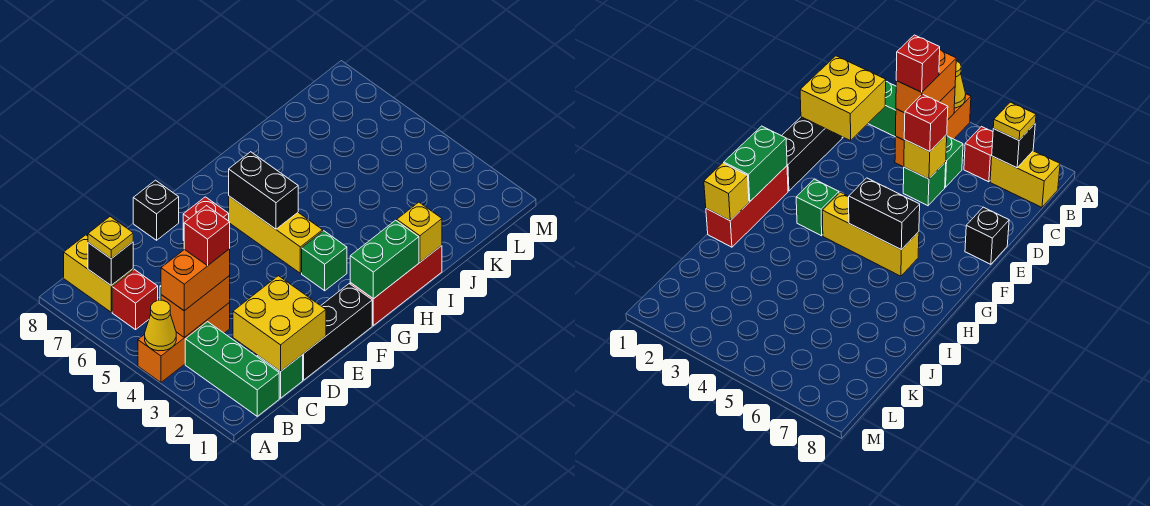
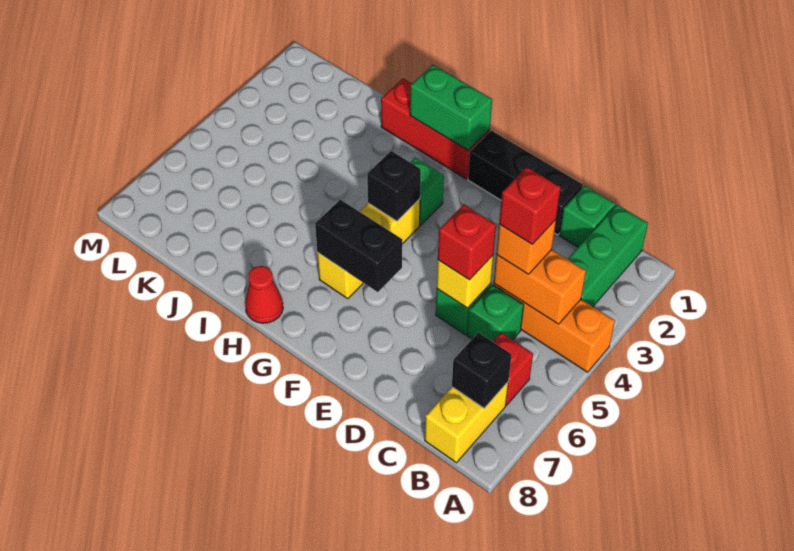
yellow 1x1 cone [145,300,176,351] -> none
orange 1x2 brick [161,249,230,311] -> orange 1x1 brick [496,220,556,274]
yellow 1x1 plate [88,217,133,259] -> none
yellow 2x2 brick [233,276,326,372] -> none
black 1x1 brick [133,180,179,240] -> black 1x1 brick moved to [367,151,421,221]
black 1x2 brick [229,152,298,229] -> black 1x2 brick turned to [315,199,402,292]
none -> red 1x1 cone [245,266,283,323]
yellow 1x1 brick [397,202,442,262] -> none

